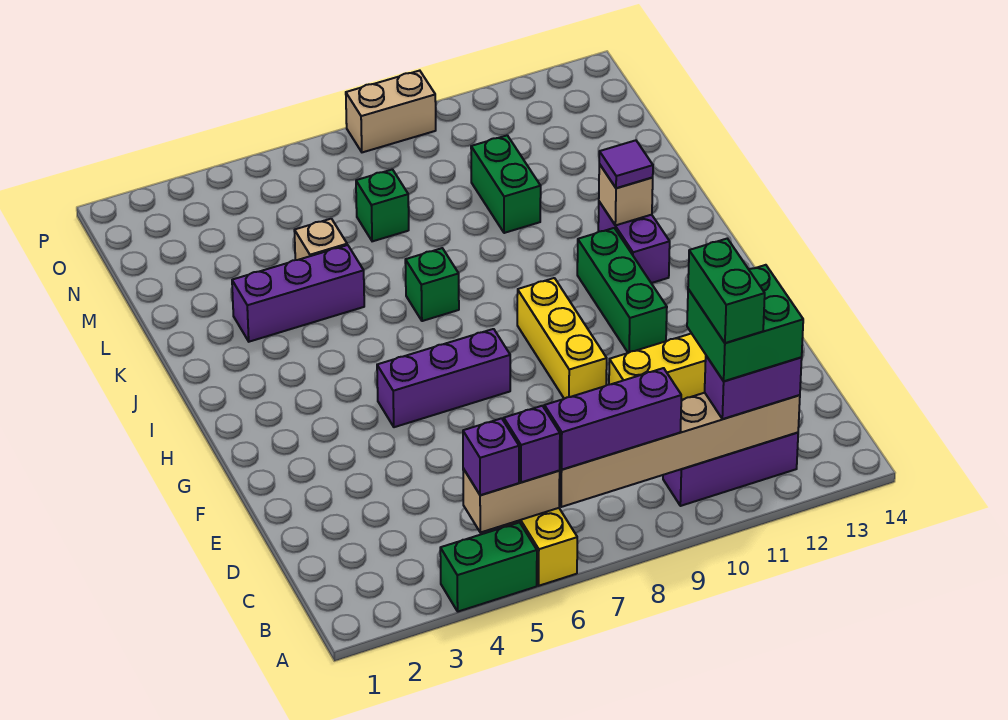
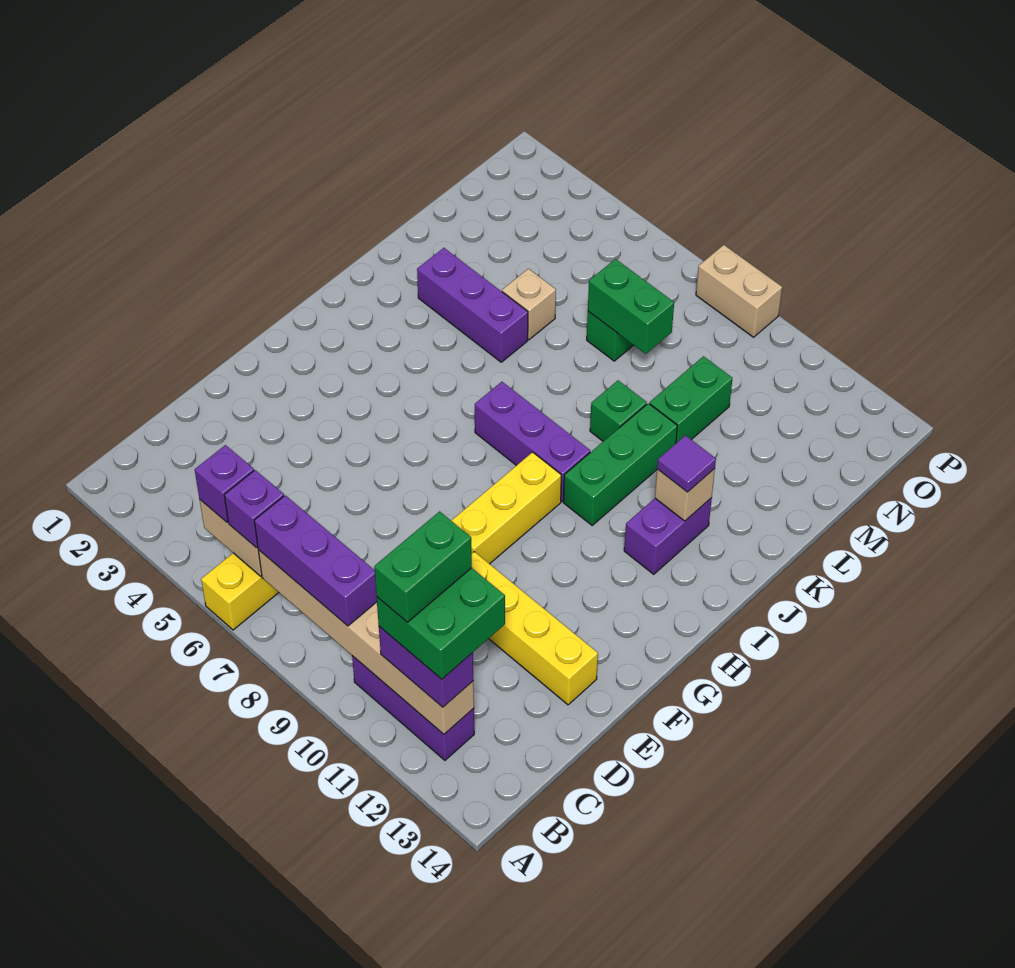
green 1x2 brick [440,522,537,612] -> green 1x2 brick moved to [588,259,674,354]
purple 1x3 brick [377,329,510,427] -> purple 1x3 brick moved to [475,382,590,501]
green 1x3 brick [577,228,667,353] -> green 1x3 brick moved to [563,403,677,525]
green 1x1 brick [405,248,459,321] -> green 1x1 brick moved to [590,380,647,441]

